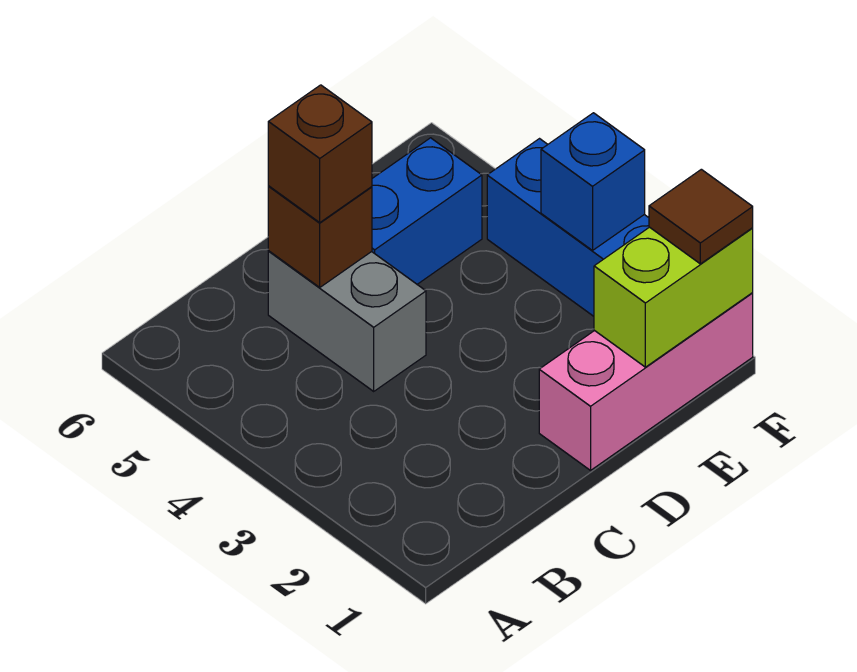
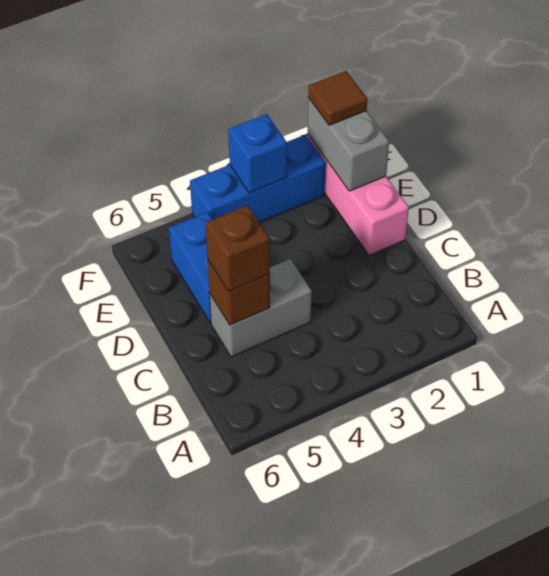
lime 1x2 brick [594,227,753,367] -> grey 1x2 brick [308,98,389,191]

